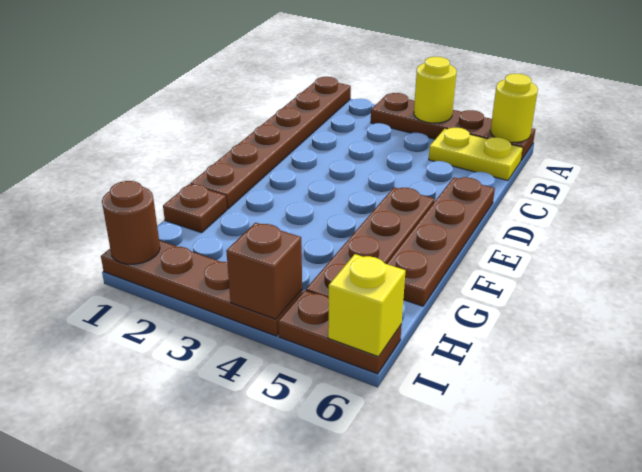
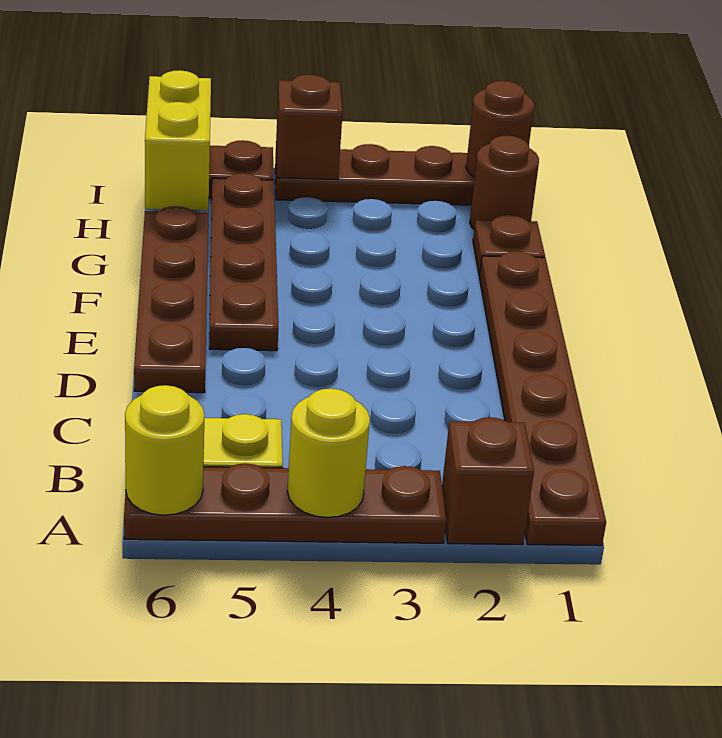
none -> brown 1x1 brick [442,417,534,545]
none -> brown 1x1 round brick [470,136,539,229]
yellow 1x1 brick [328,254,405,357] -> yellow 1x2 brick [145,70,211,210]

